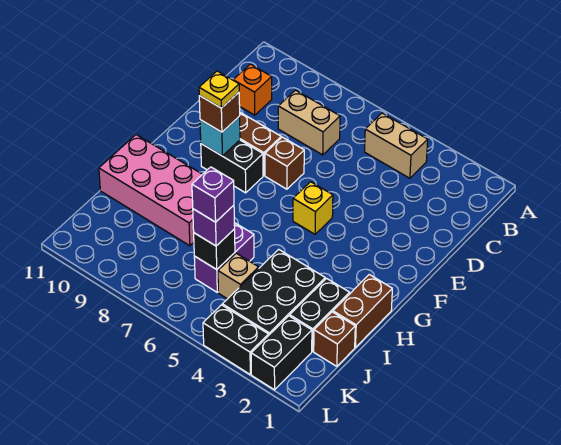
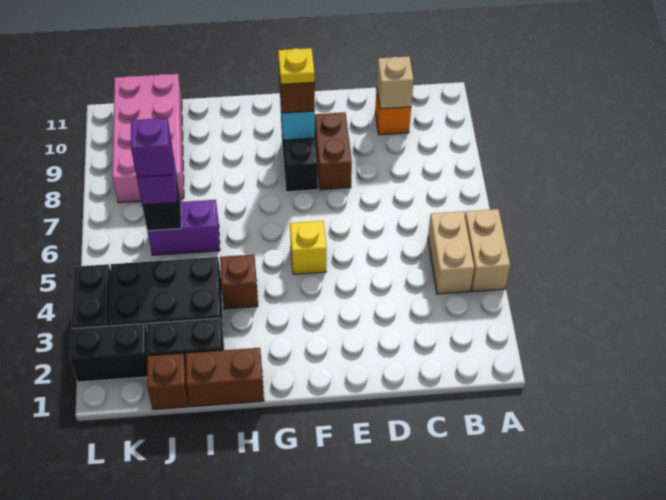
tan 1x2 brick [278,90,340,155] -> tan 1x2 brick moved to [465,209,510,291]
brown 1x1 brick [265,137,304,189] -> brown 1x1 brick moved to [220,254,258,309]
pink 2x4 brick [99,135,202,246] -> pink 2x4 brick moved to [113,74,184,203]
tan 1x1 brick [218,253,259,299] -> tan 1x1 brick moved to [377,56,414,109]

